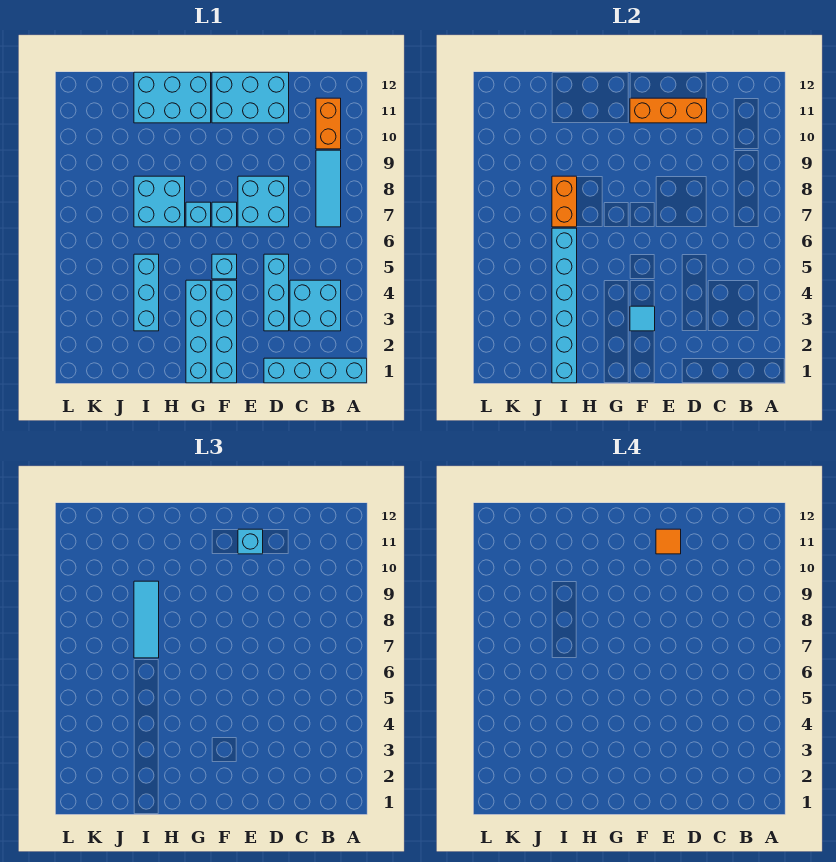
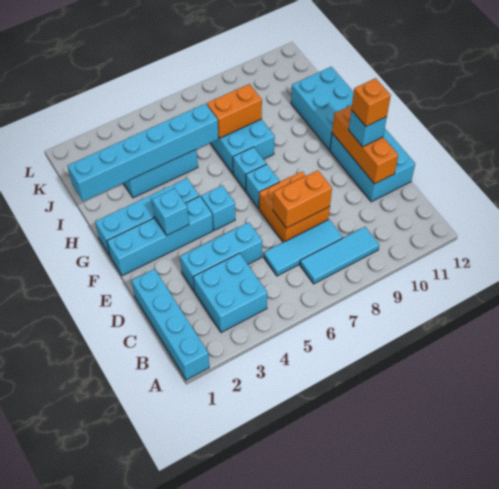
orange 1x2 brick [316,98,341,149] -> orange 1x2 brick moved to [273,170,332,228]
cyan 2x2 brick [238,176,289,227] -> orange 2x2 brick [259,172,330,242]
orange 1x1 tile [656,529,681,554] -> orange 1x1 brick [351,78,391,126]
cyan 1x1 tile [630,306,655,331] -> cyan 1x1 brick [152,189,189,235]
cyan 1x3 tile [134,581,159,658] -> cyan 1x3 tile moved to [264,219,343,276]

